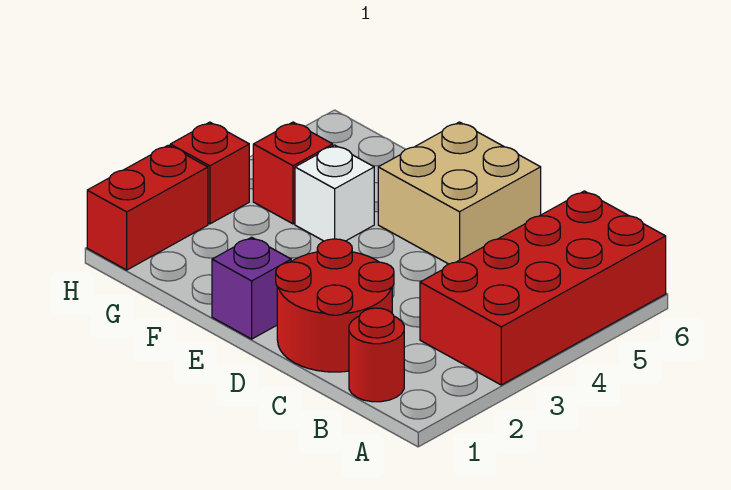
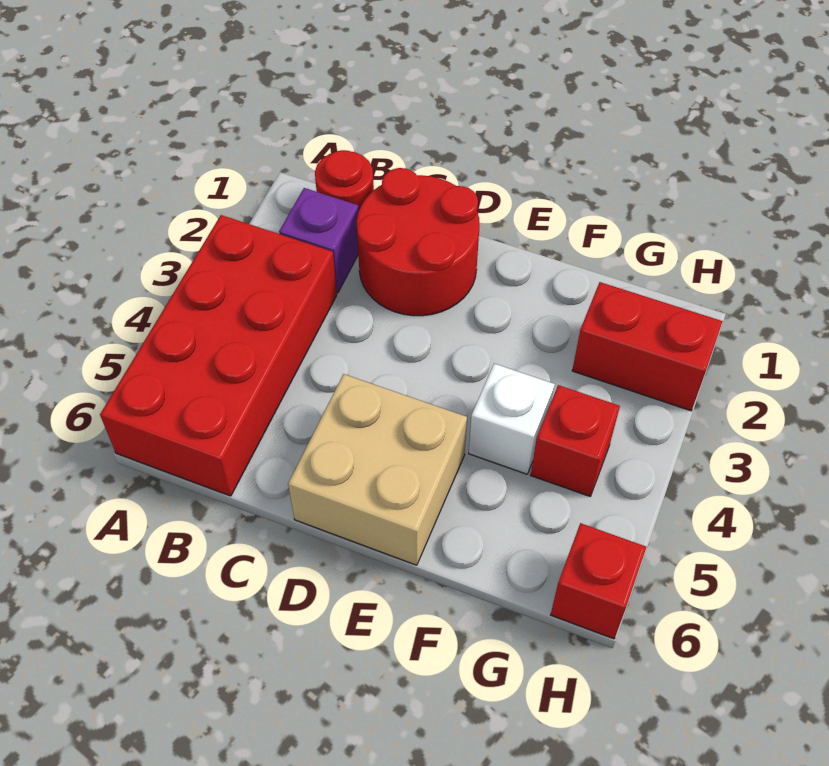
purple 1x1 brick [212,237,291,339] -> purple 1x1 brick moved to [279,188,359,293]
red 1x2 brick [87,145,208,270] -> red 1x2 brick turned to [572,282,723,411]
red 1x1 brick [170,122,249,224] -> red 1x1 brick moved to [551,523,646,639]

